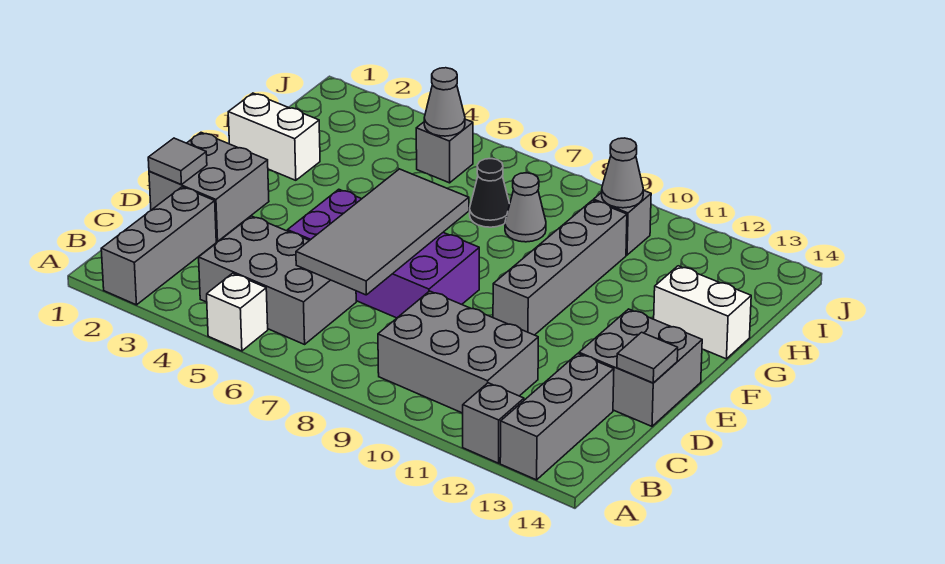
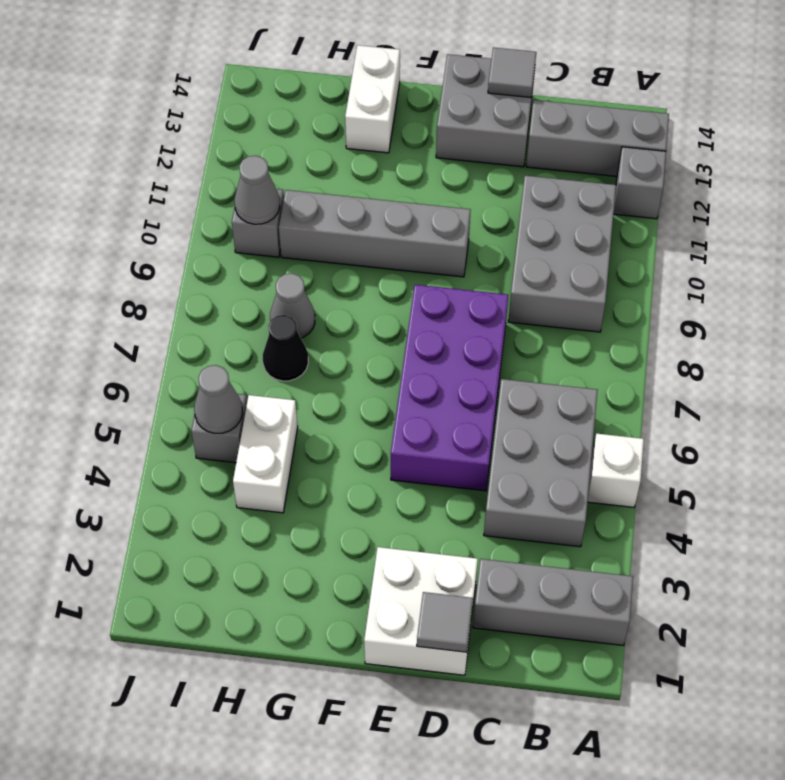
grey 2x4 tile [296,169,469,295] -> none
grey 2x2 brick [149,133,269,242] -> white 2x2 brick [364,547,478,675]
white 1x2 brick [228,93,320,180] -> white 1x2 brick moved to [233,395,298,513]

